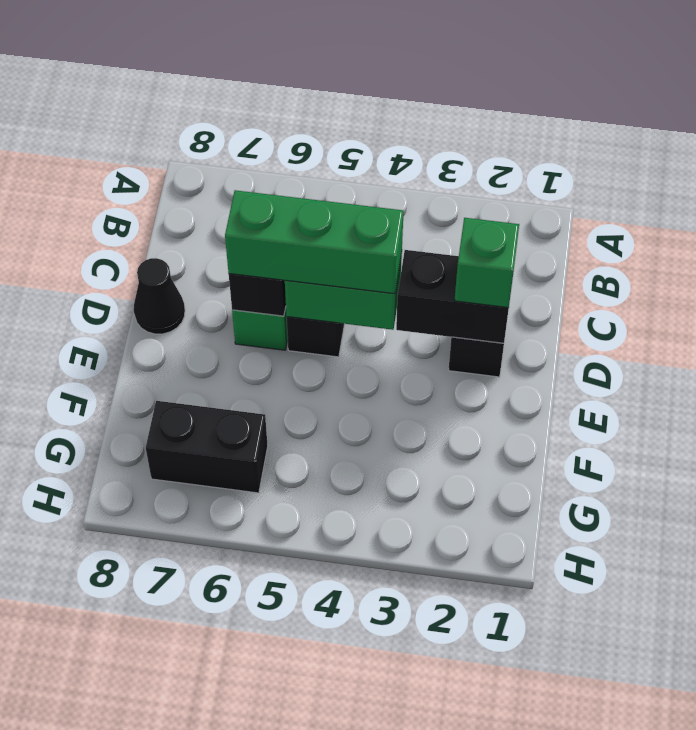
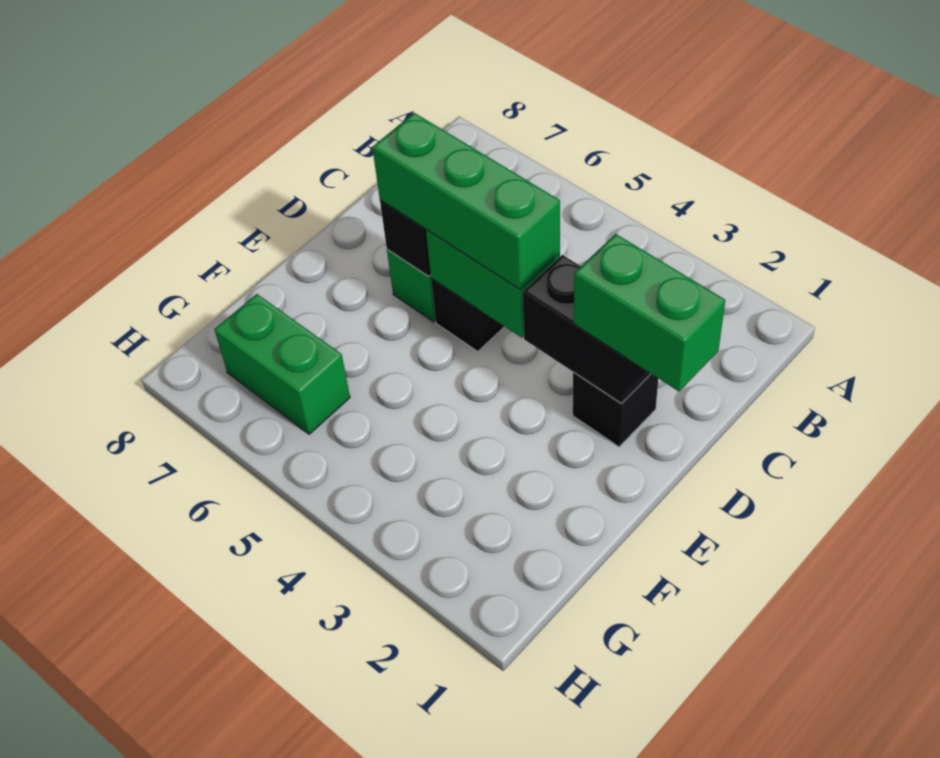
green 1x1 brick [455,218,519,308] -> green 1x2 brick [574,234,725,391]
black 1x1 cone [134,258,185,334] -> none
black 1x2 brick [146,401,268,493] -> green 1x2 brick [214,294,350,434]

